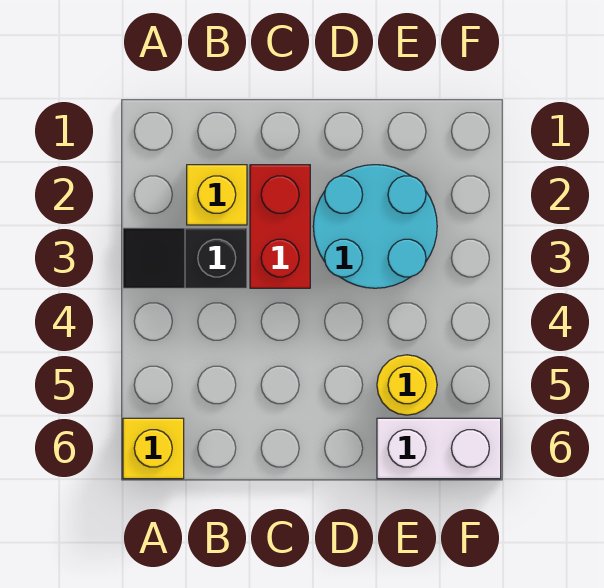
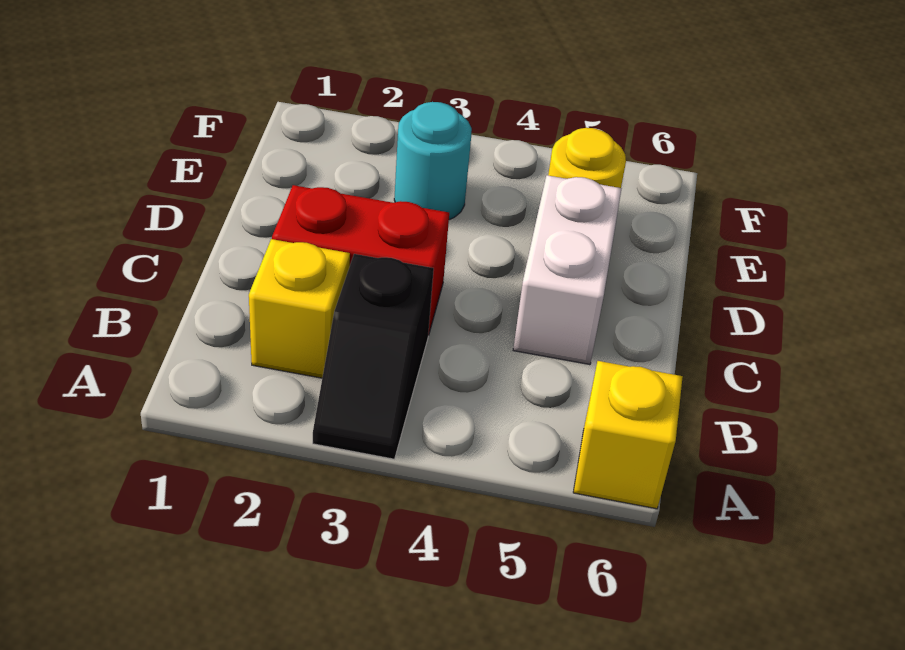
cyan 2x2 round brick [313,165,437,288] -> cyan 1x1 round brick [394,102,472,220]
white 1x2 brick [377,418,501,479] -> white 1x2 brick moved to [513,175,622,365]

